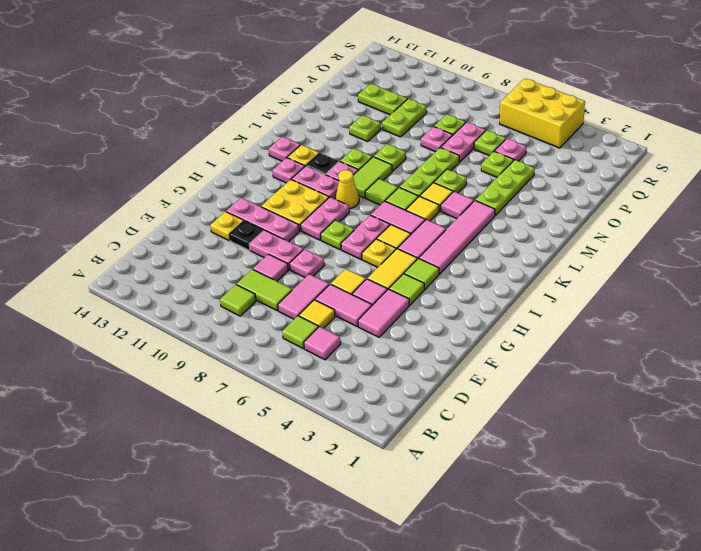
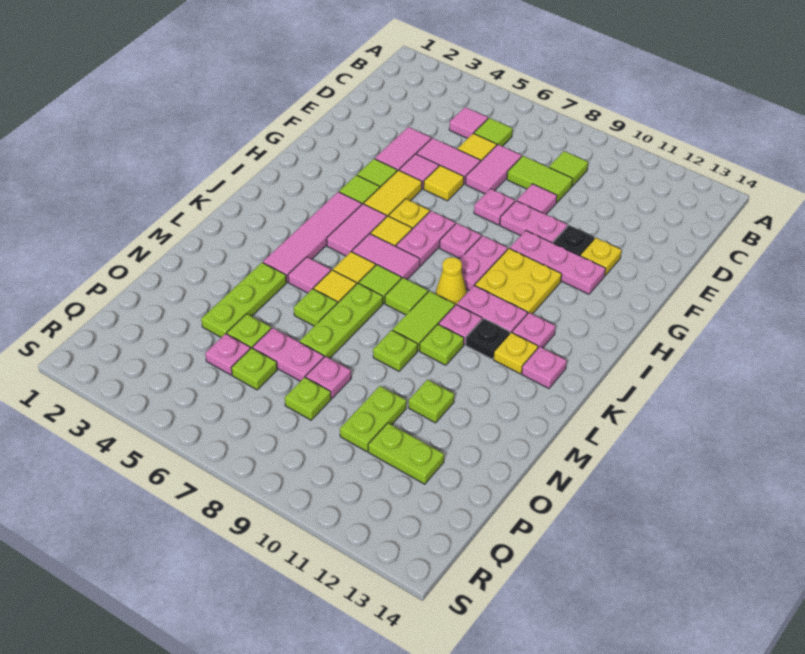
lime 1x1 plate [321,220,354,250] -> pink 1x1 plate [440,223,481,258]
pink 1x2 plate [441,122,486,162] -> pink 1x2 plate turned to [253,328,324,381]
yellow 2x3 brick [500,78,585,148] -> none

